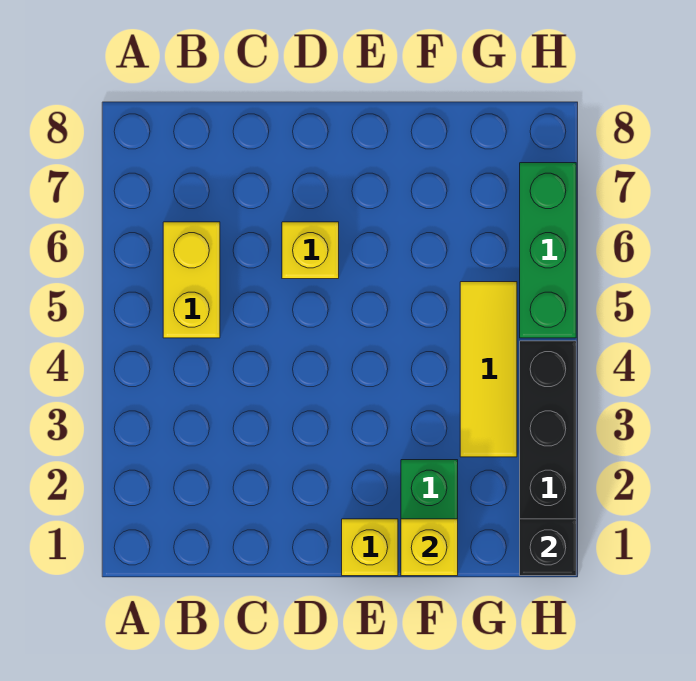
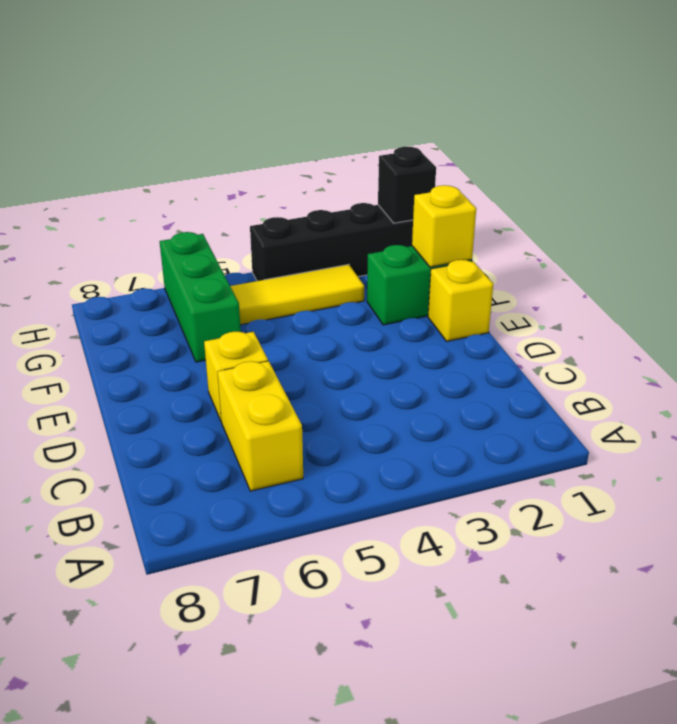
yellow 1x2 brick [163,222,220,338] -> yellow 1x2 brick turned to [218,361,303,491]
green 1x3 brick [520,163,576,338] -> green 1x3 brick turned to [160,232,241,362]

